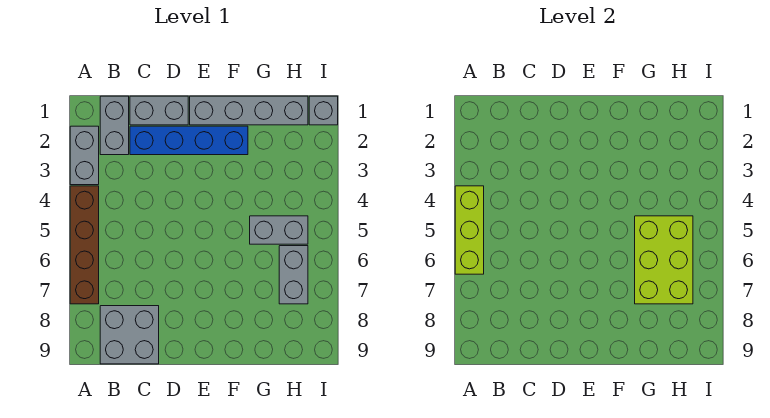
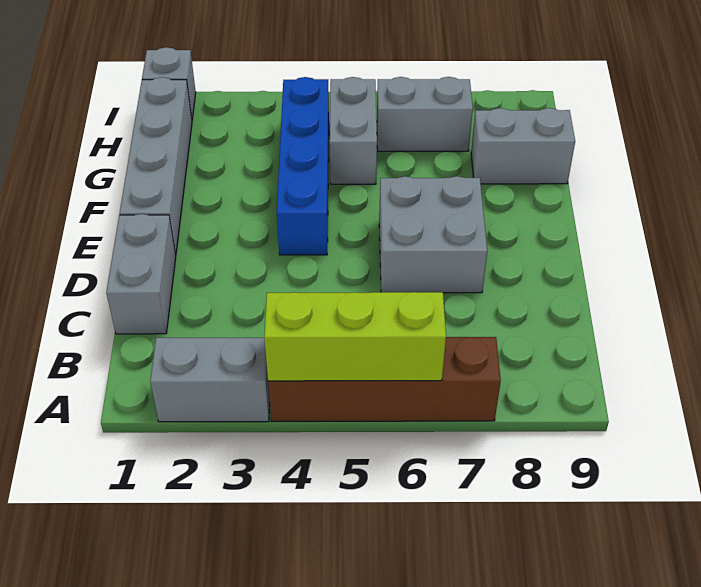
grey 1x2 brick [100,96,129,155] -> grey 1x2 brick moved to [471,108,575,184]
grey 2x2 brick [100,306,159,364] -> grey 2x2 brick moved to [379,176,487,293]
blue 1x4 brick [130,126,248,155] -> blue 1x4 brick moved to [277,77,329,255]
lime 2x3 brick [635,216,693,304] -> none

